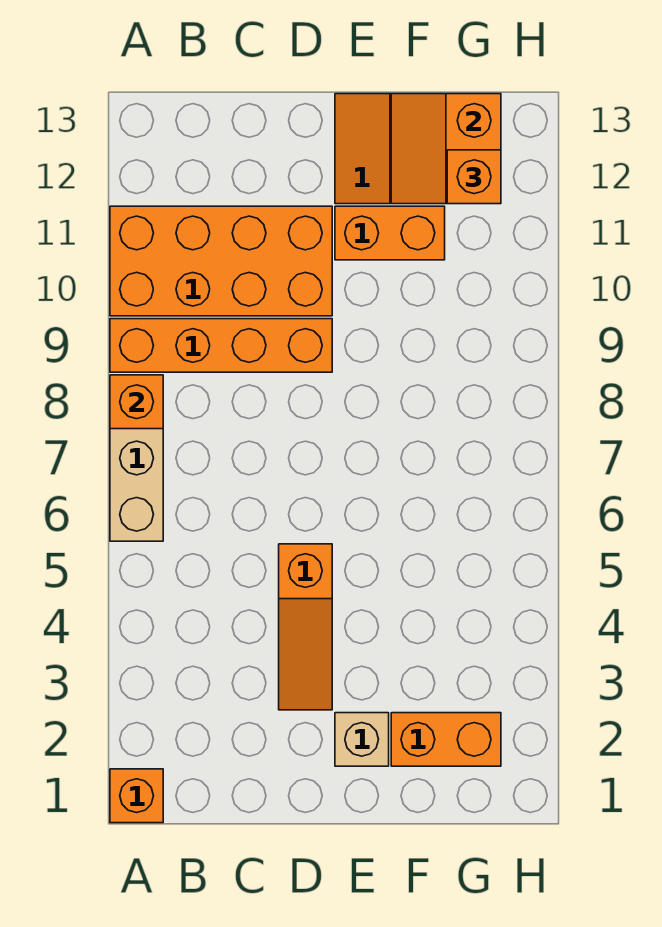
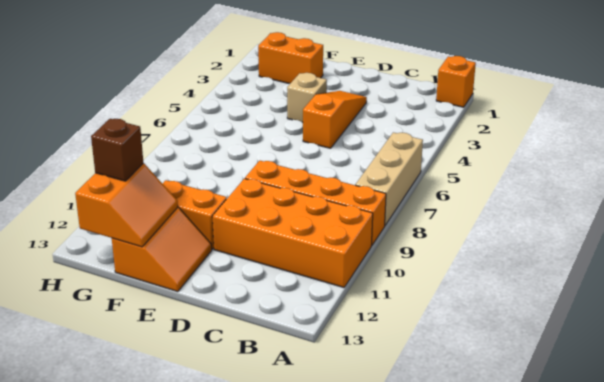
orange 1x1 brick [110,375,163,429] -> none
tan 1x1 brick [335,713,389,766] -> tan 1x1 brick moved to [287,73,327,122]
orange 1x1 brick [447,150,501,204] -> brown 1x1 brick [91,119,143,181]

